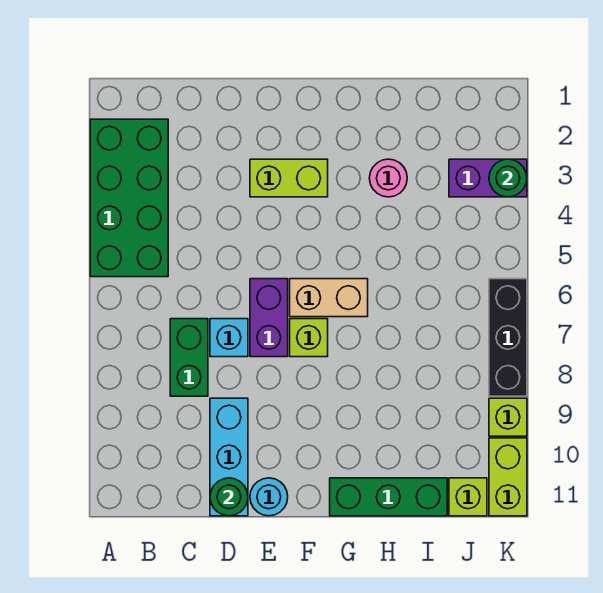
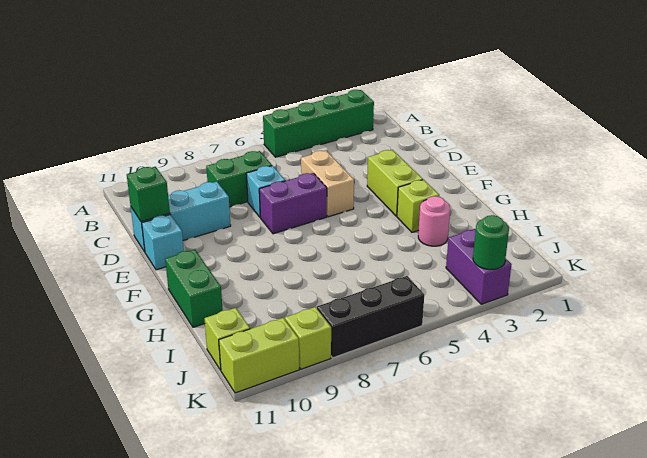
green 2x4 brick [90,119,168,277] -> green 1x4 brick [263,90,374,157]
green 1x1 round brick [210,478,248,516] -> green 1x1 brick [127,167,170,222]
cyan 1x1 round brick [250,478,288,516] -> cyan 1x1 brick [142,215,184,270]
tan 1x2 brick [290,279,368,317] -> tan 1x2 brick moved to [301,151,354,217]
lime 1x1 brick [290,319,328,357] -> lime 1x1 brick moved to [397,180,439,232]
green 1x3 brick [330,478,447,516] -> green 1x2 brick [165,250,223,327]

